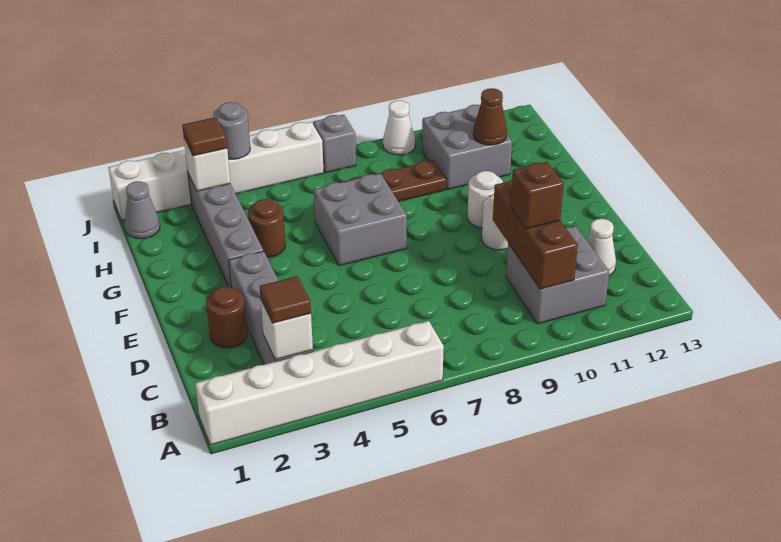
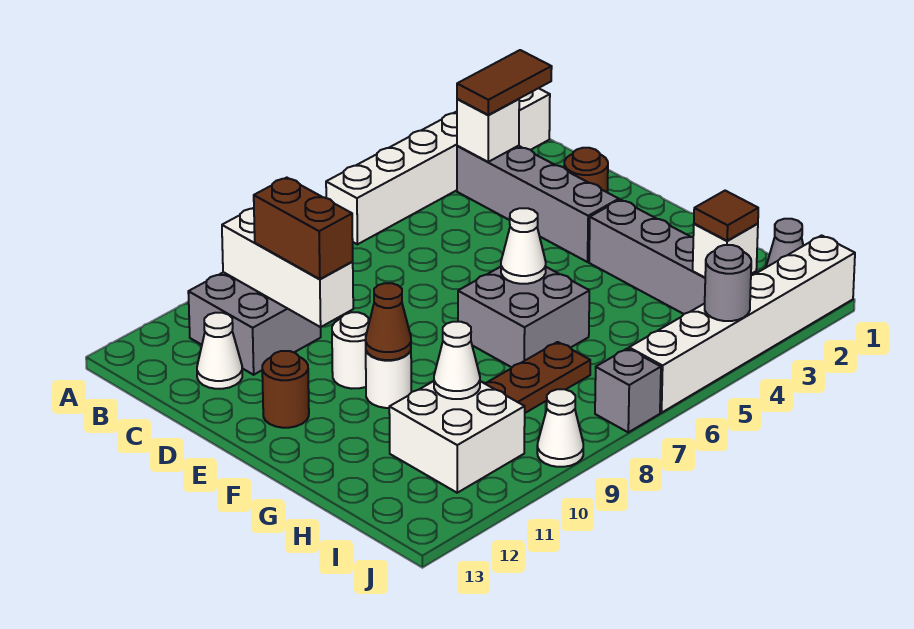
brown 1x1 tile [260,276,311,323] -> brown 1x2 tile [457,50,552,115]
brown 1x3 brick [493,180,578,289] -> white 1x3 brick [222,208,353,327]
brown 1x1 brick [511,162,564,229] -> brown 1x2 brick [254,178,353,279]
none -> white 1x1 cone [501,208,546,284]
brown 1x1 round brick [248,199,285,257] -> brown 1x1 round brick moved to [262,351,309,428]
grey 2x2 brick [422,105,512,189] -> white 2x2 brick [389,381,525,493]
none -> white 1x1 cone [434,322,480,399]
brown 1x1 cone [473,88,507,145] -> brown 1x1 cone moved to [366,283,411,360]

